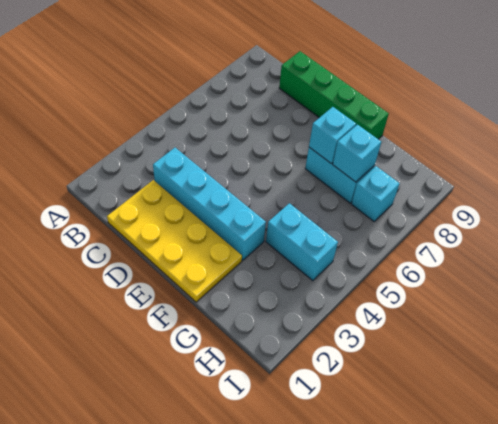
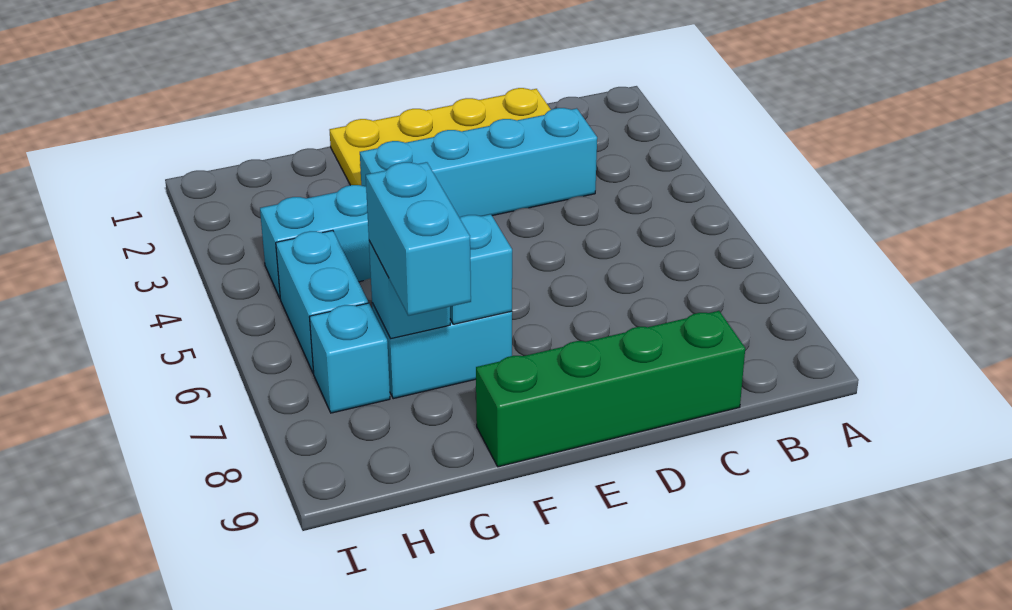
none -> cyan 1x2 brick [366,162,471,316]
none -> cyan 1x2 brick [276,230,368,373]

